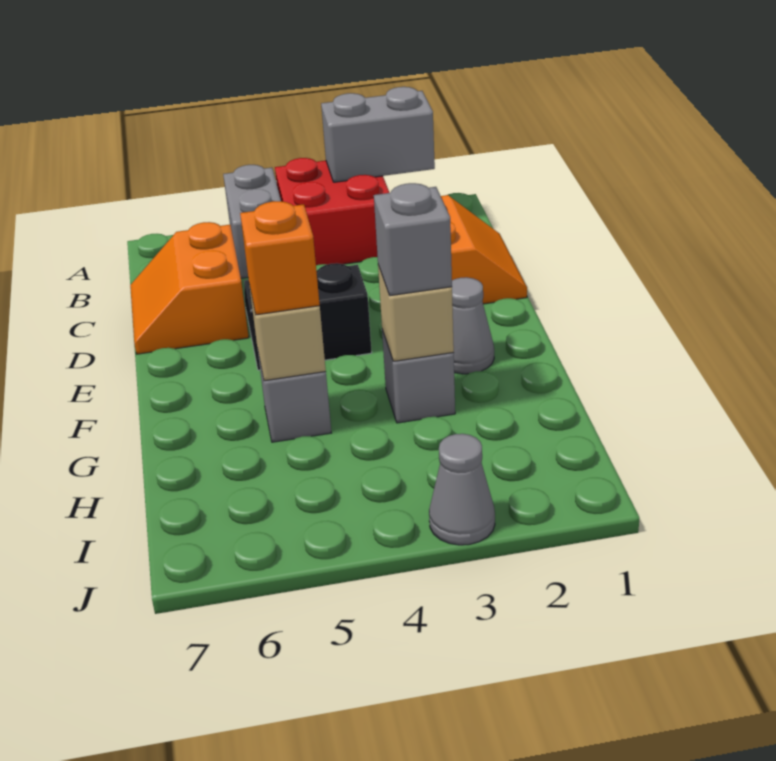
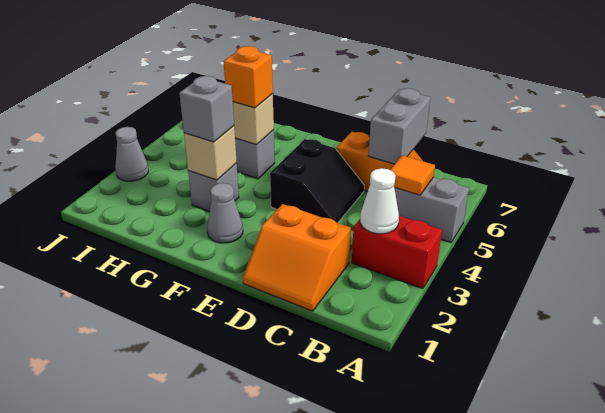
grey 1x2 brick [321,87,435,182] -> grey 1x2 brick moved to [368,88,430,164]
red 2x2 brick [275,158,389,265] -> red 1x2 brick [352,216,442,288]
none -> white 1x1 cone [360,168,399,234]
none -> orange 1x1 tile [390,155,435,195]

